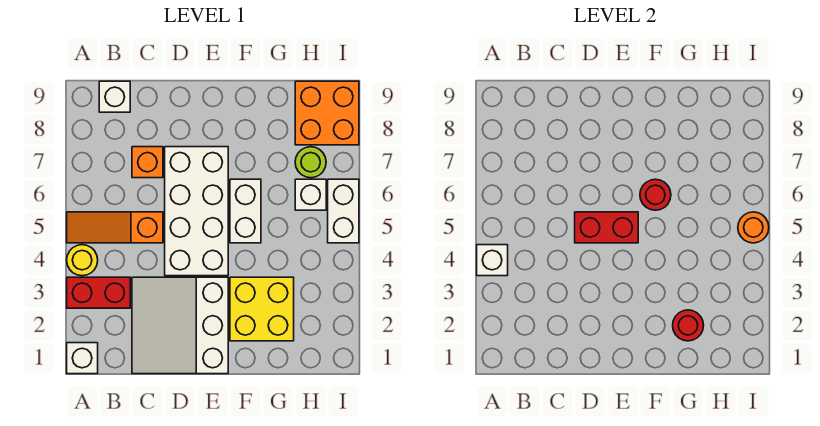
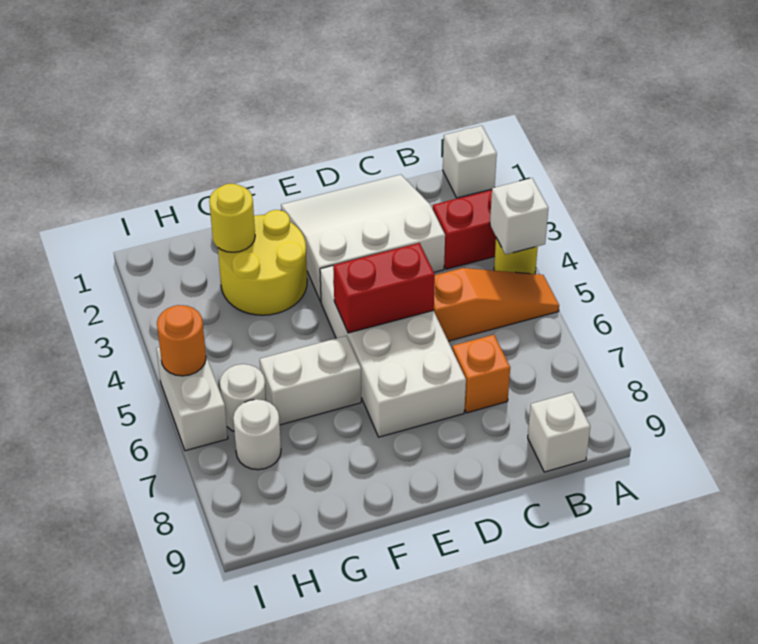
white 3x3 slope [132,277,228,374] -> white 3x3 slope turned to [281,175,445,302]
yellow 2x2 brick [230,277,294,341] -> yellow 2x2 round brick [218,210,307,315]
white 1x2 brick [230,179,261,243] -> white 1x2 brick turned to [260,336,361,425]
red 1x1 round brick [640,179,671,210] -> none
red 1x1 round brick [673,310,704,341] -> yellow 1x1 round brick [209,184,255,252]
white 1x1 brick [295,179,326,210] -> white 1x1 round brick [220,364,266,431]
lime 1x1 round brick [295,147,326,178] -> white 1x1 round brick [233,399,281,470]
orange 2x2 brick [295,81,359,145] -> none

